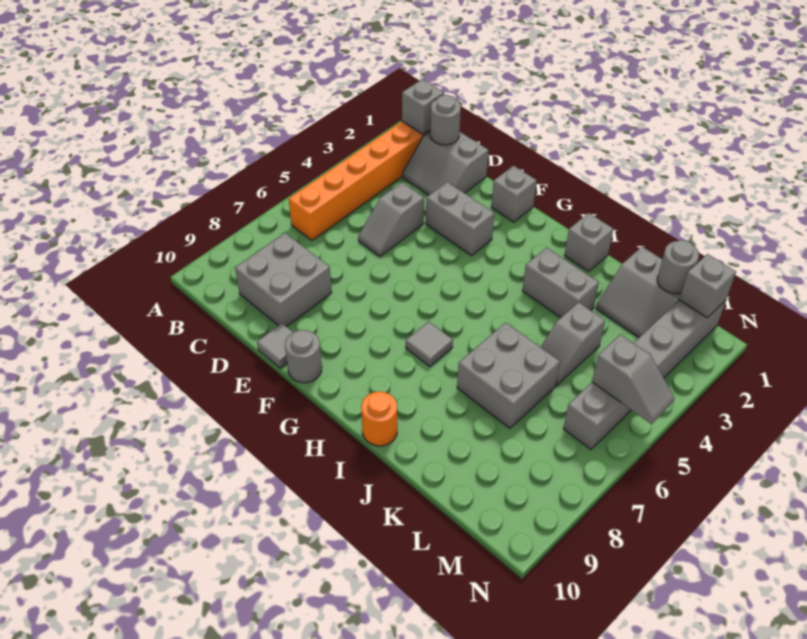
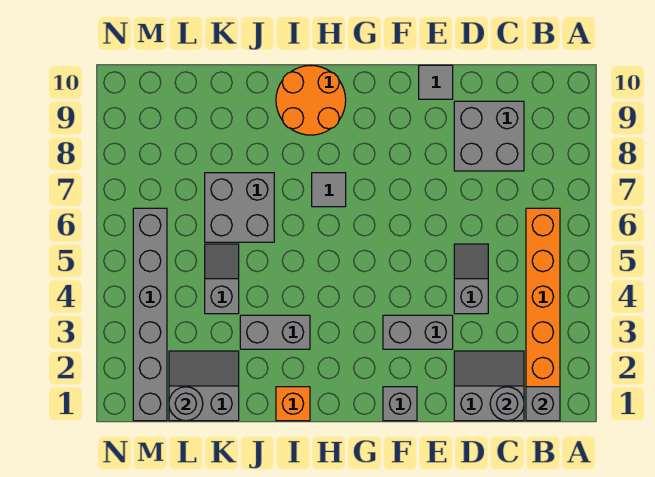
grey 1x1 round brick [285,330,322,383] -> none
grey 1x1 brick [564,213,613,272] -> orange 1x1 brick [276,387,310,421]
orange 1x1 round brick [361,392,397,446] -> orange 2x2 round brick [276,66,346,135]
grey 1x1 brick [679,254,736,318] -> none
grey 1x2 slope [592,334,674,424] -> none

